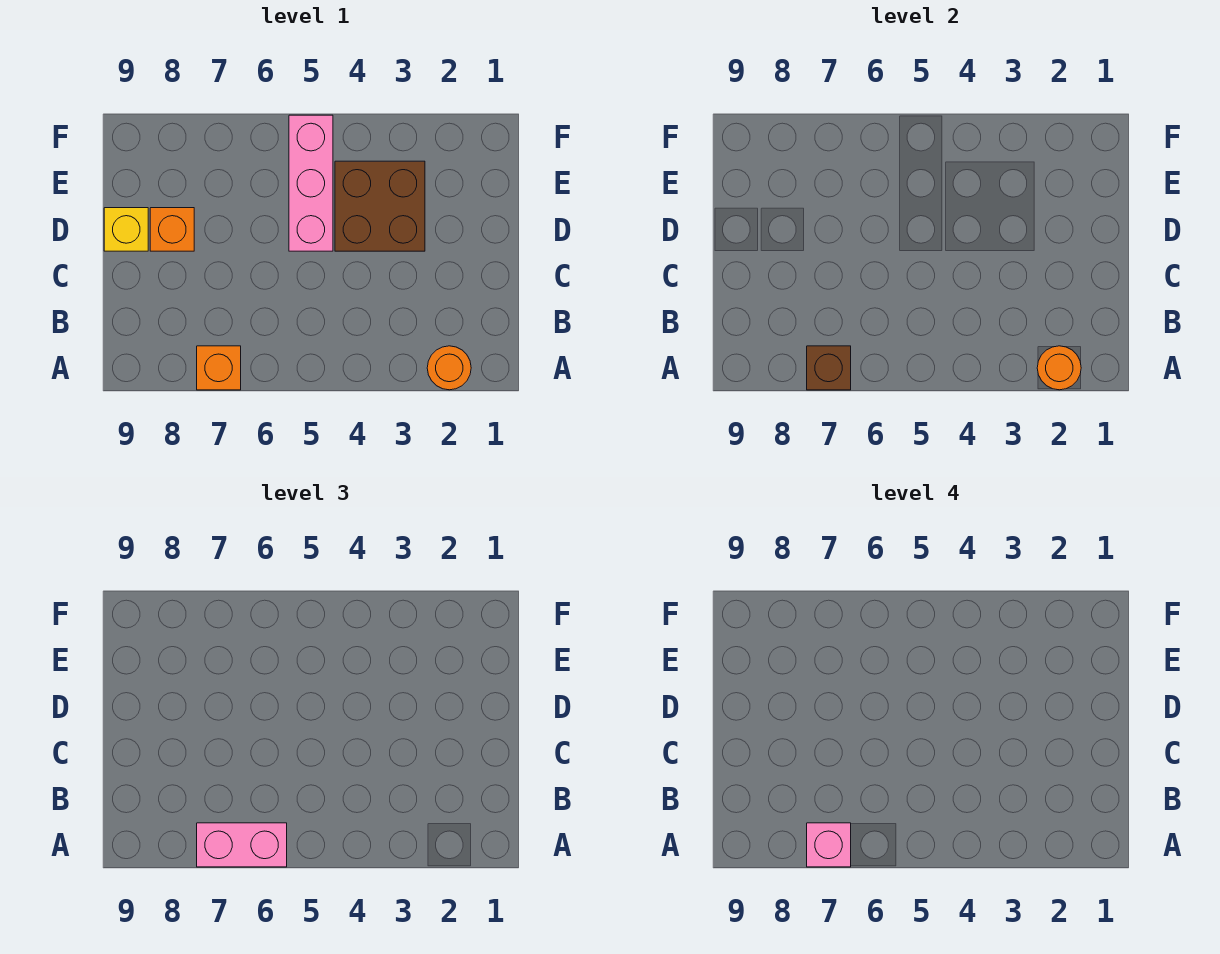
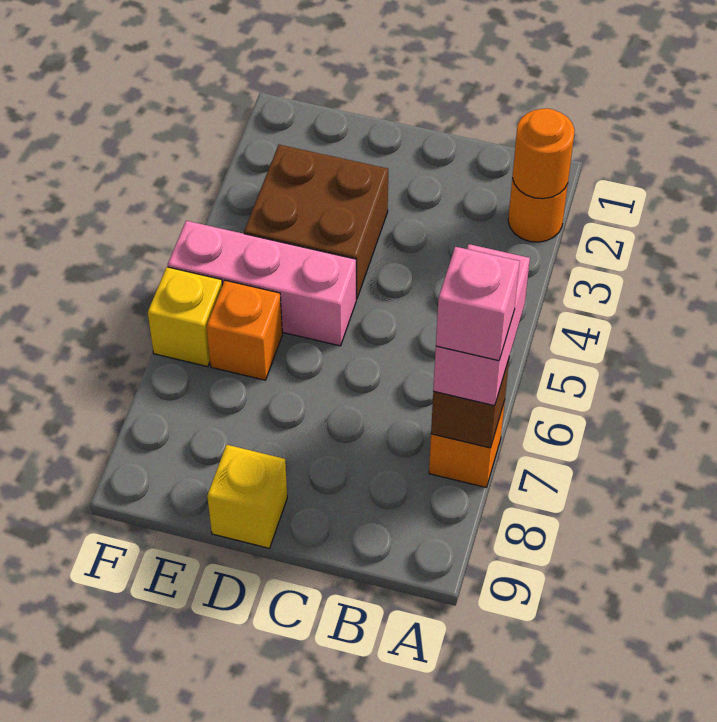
orange 1x1 brick [150,208,194,251] -> orange 1x1 brick moved to [206,280,282,380]
none -> yellow 1x1 brick [148,267,222,367]

